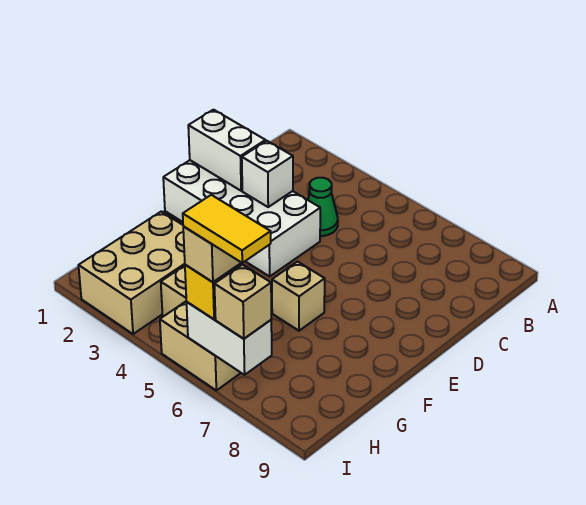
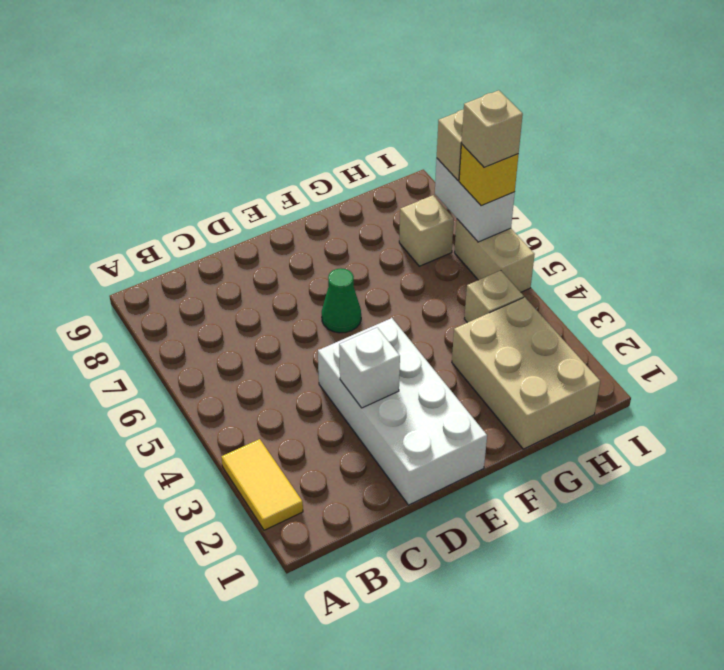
green 1x1 cone [308,178,338,236] -> green 1x1 cone moved to [322,268,361,333]
white 1x2 brick [188,110,266,191] -> none
tan 1x1 brick [272,262,325,331] -> tan 1x1 brick moved to [399,195,454,266]
tan 2x3 brick [79,212,185,334] -> tan 2x3 brick turned to [452,297,600,449]
yellow 1x2 tile [183,195,271,263] -> yellow 1x2 tile moved to [221,439,303,530]

